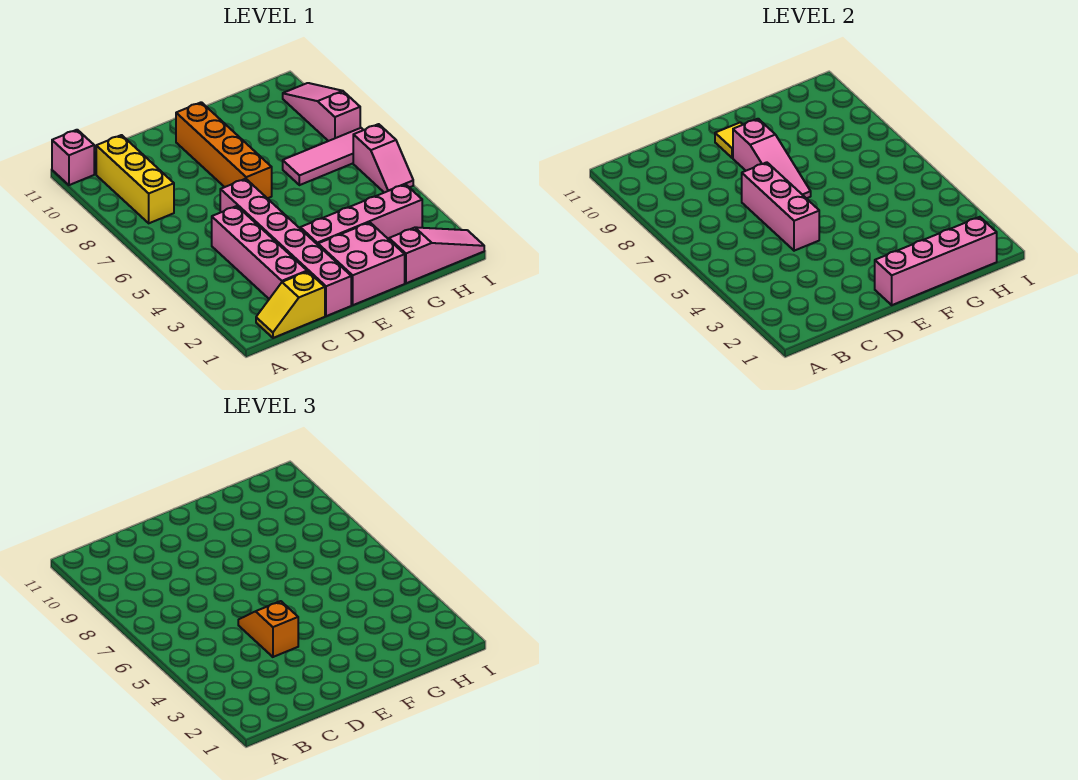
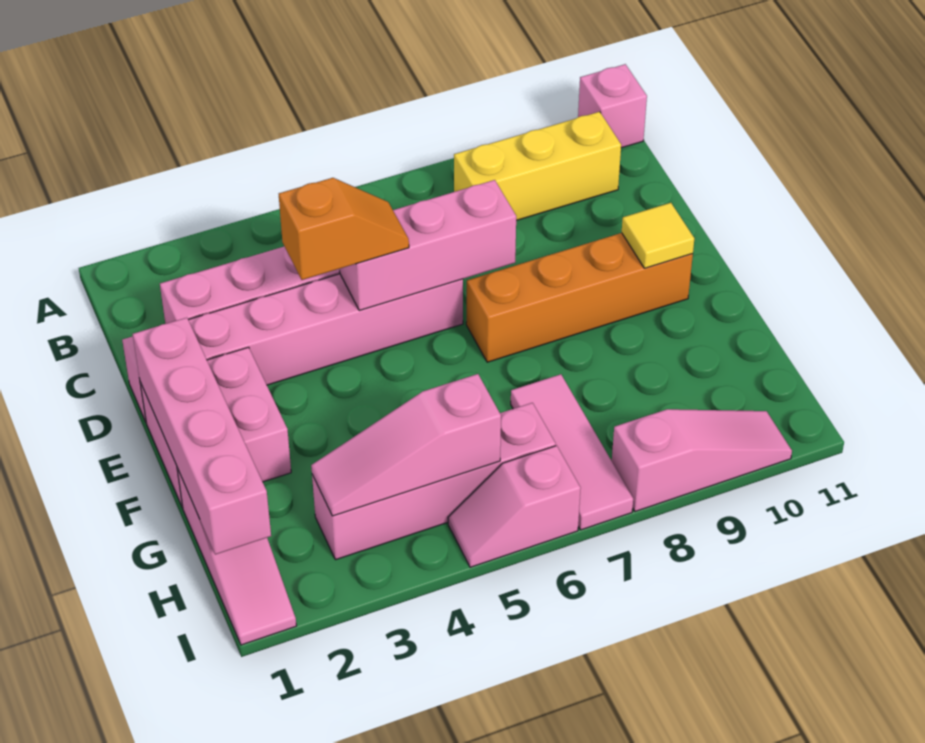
yellow 1x2 slope [256,272,325,338] -> none
pink 1x4 brick [300,184,422,245] -> pink 1x4 brick turned to [312,403,556,560]
pink 1x3 slope [733,119,811,198] -> pink 1x3 slope moved to [311,374,501,516]

